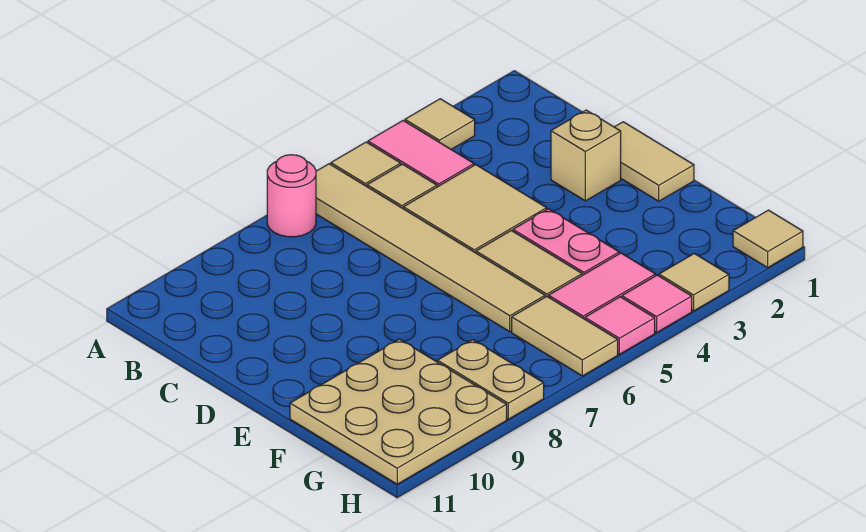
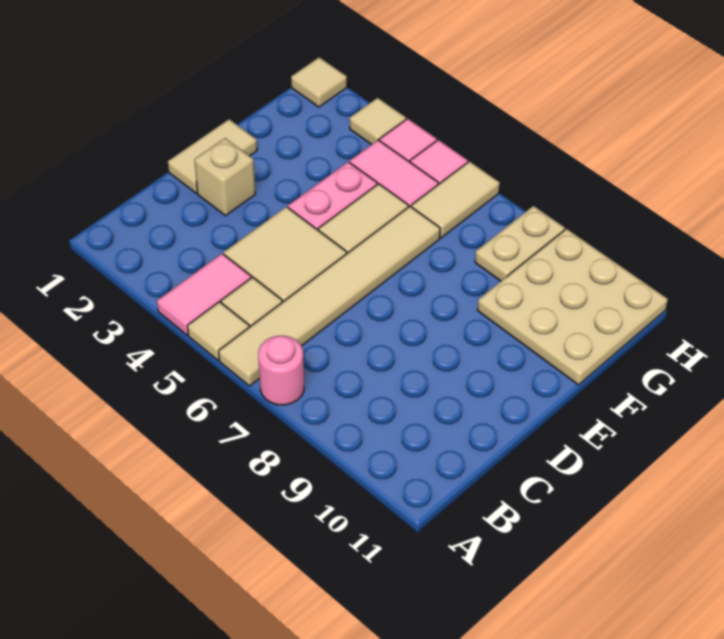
tan 1x1 tile [405,99,475,150] -> none

